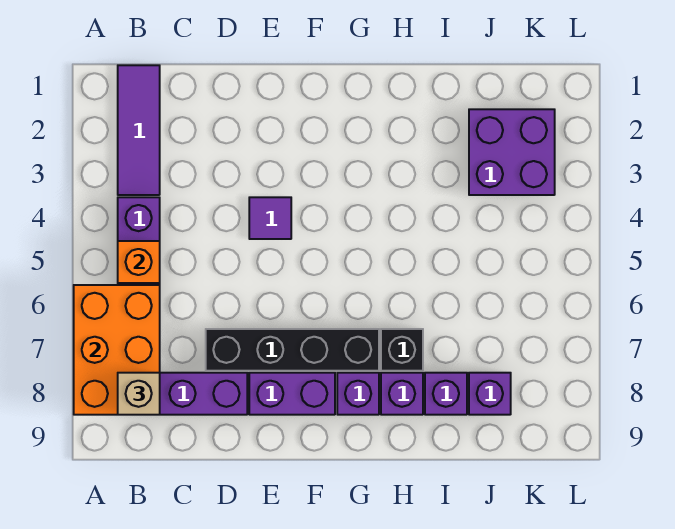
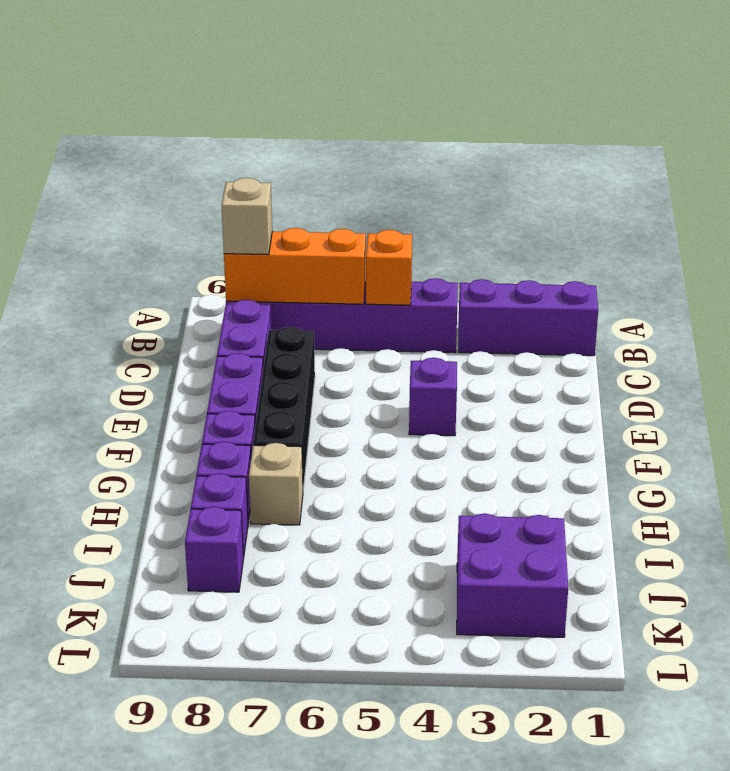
orange 2x3 brick [74,285,160,415] -> orange 1x3 brick [224,228,366,304]
purple 1x3 tile [118,65,160,195] -> purple 1x3 brick [458,279,598,356]
purple 1x1 tile [249,197,291,239] -> purple 1x1 brick [409,358,457,436]
black 1x1 brick [381,329,423,371] -> tan 1x1 brick [249,443,303,525]

